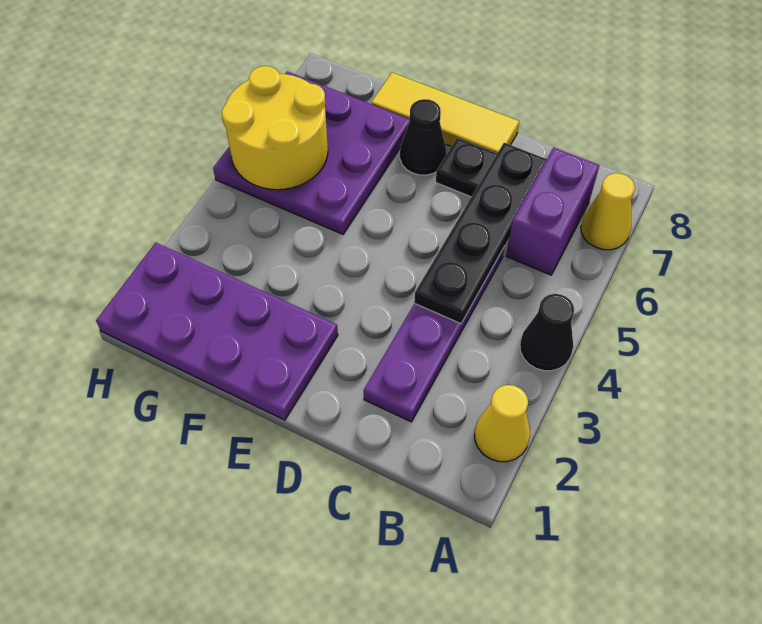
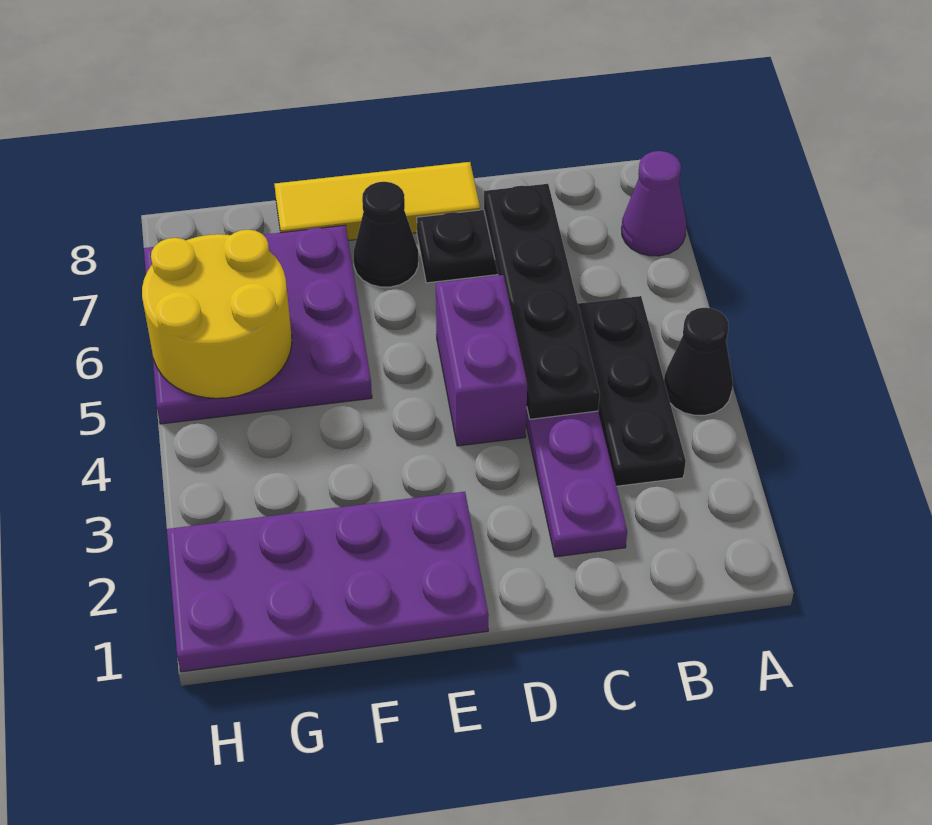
yellow 1x1 cone [475,385,530,462] -> none
yellow 1x1 cone [581,173,635,250] -> purple 1x1 cone [622,151,686,256]
none -> black 1x3 plate [578,296,686,486]
purple 1x2 brick [506,147,599,275] -> purple 1x2 brick moved to [436,275,527,446]

